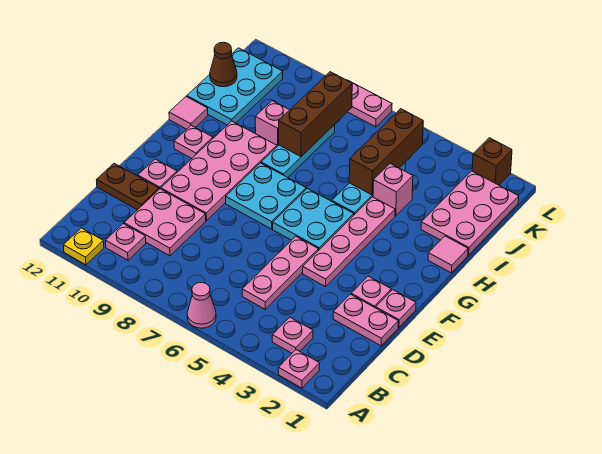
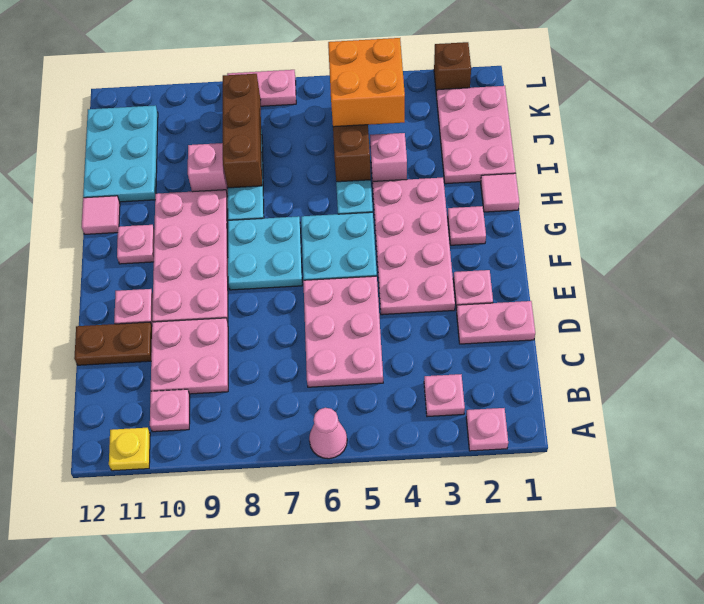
pink 1x3 plate [242,236,319,309] -> pink 2x3 plate [303,276,383,387]
pink 1x1 plate [376,290,416,327] -> pink 1x1 plate moved to [448,206,486,245]
pink 1x4 plate [303,197,395,287] -> pink 2x4 plate [373,178,455,315]
none -> orange 2x2 brick [328,38,405,127]
brown 1x1 cone [210,42,237,87] -> none

